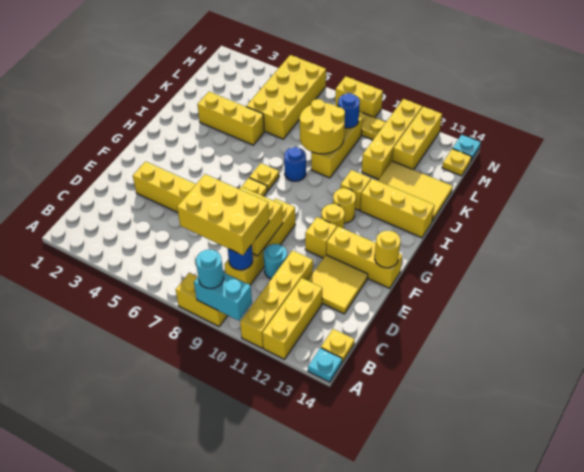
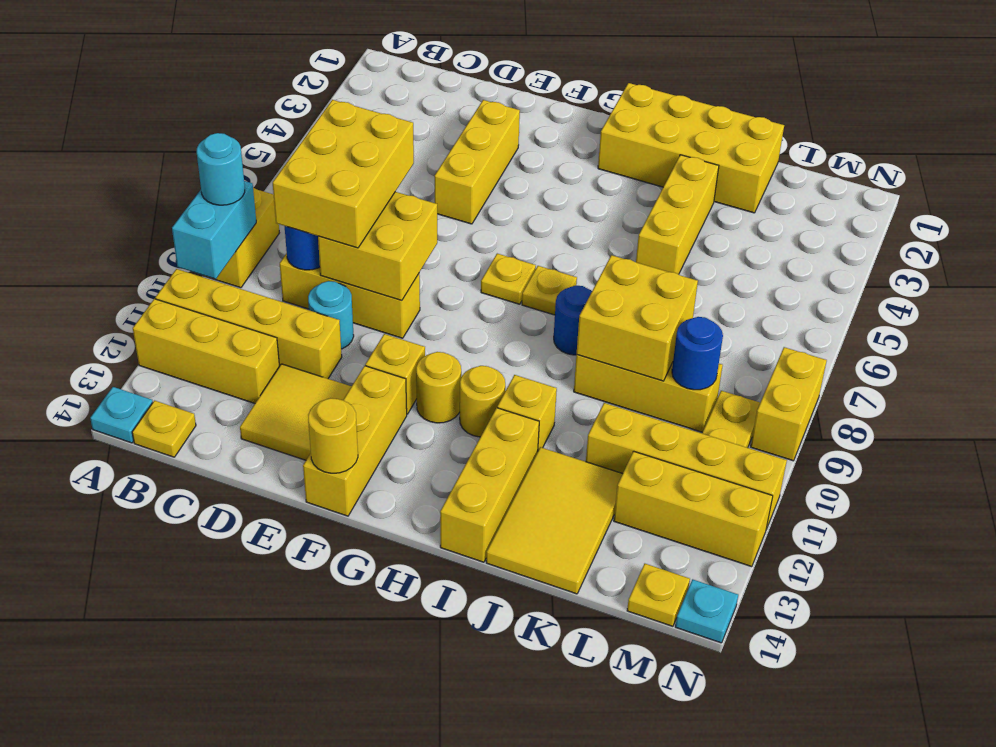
yellow 1x4 brick [225,199,295,285] -> yellow 1x3 brick [280,253,420,338]
yellow 2x2 round brick [299,99,345,154] -> yellow 2x2 brick [577,255,698,381]
yellow 2x4 brick [246,55,326,139] -> yellow 2x4 brick moved to [598,83,784,213]

